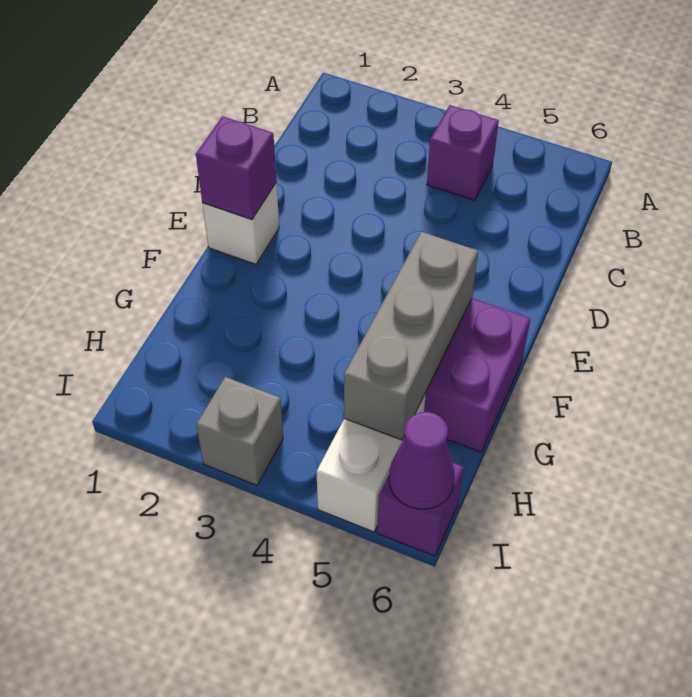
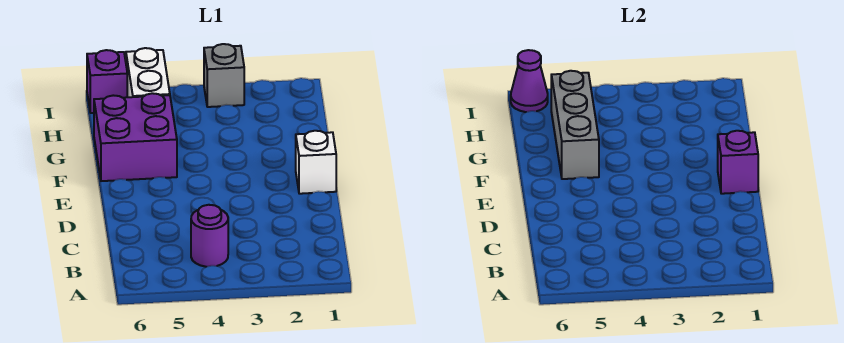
purple 1x1 brick [427,105,499,200] -> purple 1x1 round brick [191,205,228,267]

